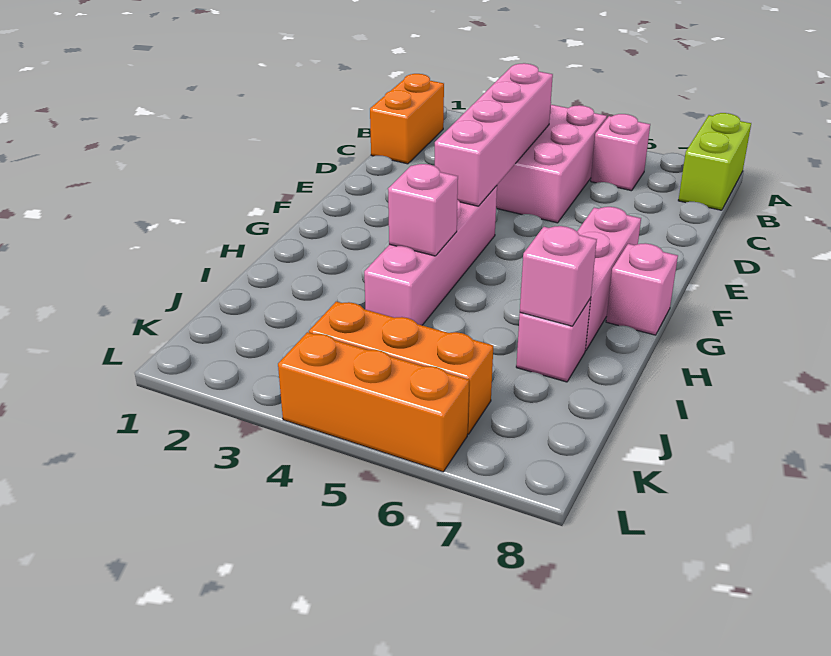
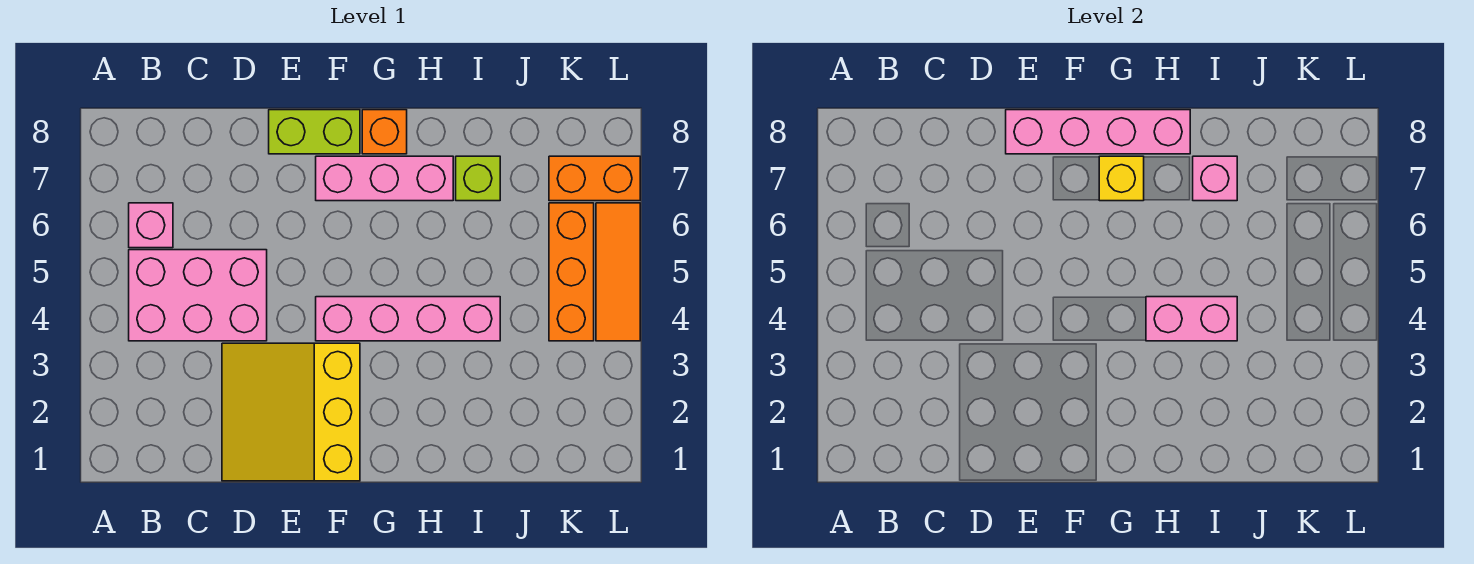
lime 1x2 brick [678,113,751,210] -> lime 1x2 brick moved to [269,110,360,154]
orange 1x2 brick [370,74,444,164] -> orange 1x2 brick moved to [549,156,640,201]
pink 1x4 brick [435,63,553,206] -> pink 1x4 brick moved to [1006,110,1190,154]
none -> yellow 3x3 slope [222,343,360,481]
none -> yellow 1x1 brick [1099,156,1144,201]
pink 1x1 brick [606,243,678,335] -> orange 1x1 brick [362,110,407,154]
pink 1x1 brick [388,164,458,256] -> pink 1x2 brick [1146,297,1237,341]
pink 1x1 brick [516,299,591,382] -> lime 1x1 brick [456,156,500,201]
orange 1x3 brick [278,332,469,472] -> orange 1x3 tile [596,203,640,341]

